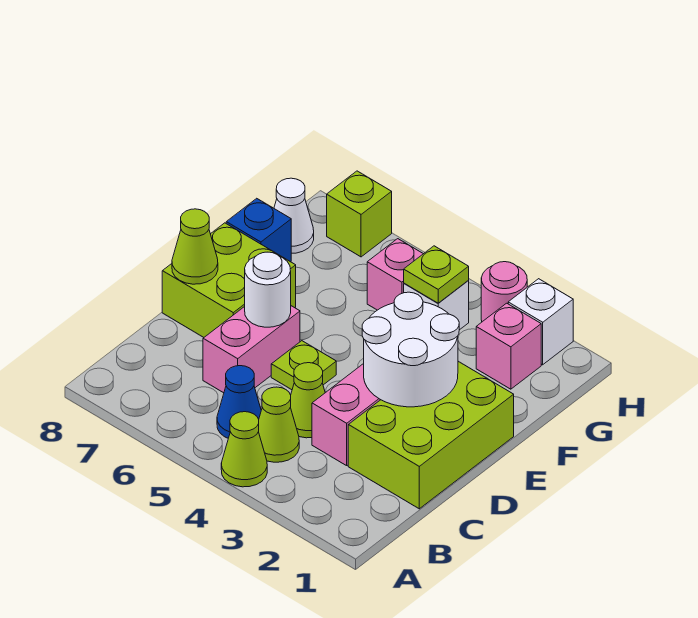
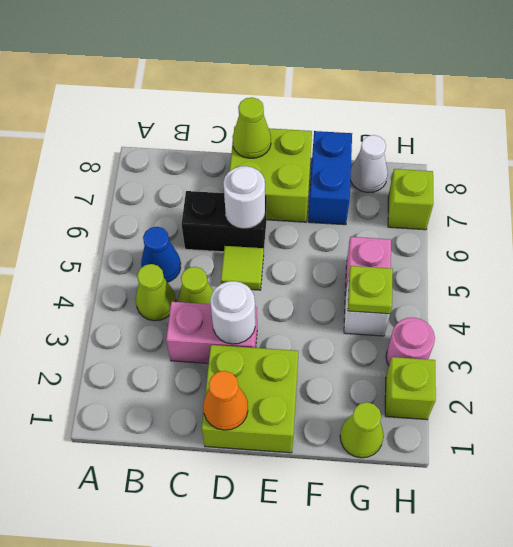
lime 1x1 cone [221,412,267,487] -> lime 1x1 cone moved to [340,402,384,458]
lime 2x3 brick [348,361,514,509] -> lime 2x2 brick [202,345,299,453]
pink 1x2 brick [203,306,300,393] -> black 1x2 brick [182,191,267,252]
none -> orange 1x1 cone [203,371,248,430]
white 2x2 round brick [362,292,459,407] -> white 1x1 round brick [210,281,255,344]
lime 1x1 plate [271,341,336,390] -> lime 1x1 tile [221,246,264,290]
blue 1x1 brick [226,198,291,262] -> blue 1x2 brick [308,131,352,225]
pink 1x1 brick [476,303,541,389] -> none
white 1x1 brick [508,279,573,365] -> lime 1x1 brick [385,357,436,420]

